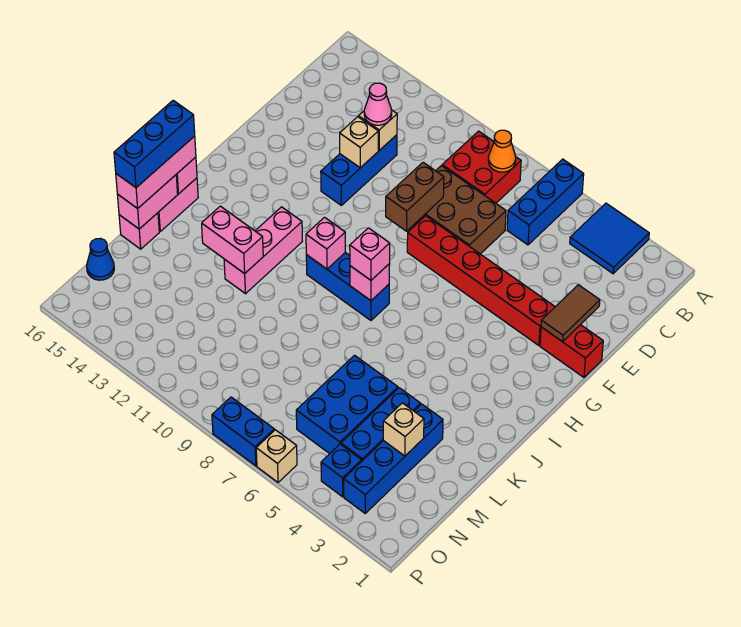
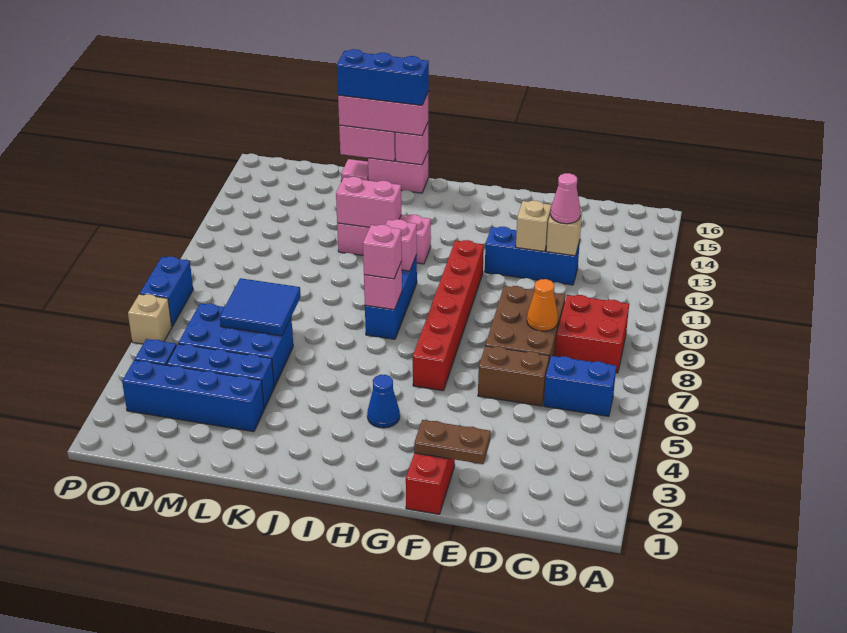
blue 2x2 tile [570,203,649,274] -> blue 2x2 tile moved to [220,278,301,336]
blue 1x3 brick [507,159,584,245] -> blue 1x2 brick [544,356,616,416]
orange 1x1 cone [488,130,516,172] -> orange 1x1 cone moved to [527,279,558,331]
brown 1x2 tile [541,285,600,342] -> brown 1x2 plate [414,420,491,464]
brown 1x2 brick [386,162,444,231] -> brown 1x2 brick moved to [478,346,549,406]
red 1x6 brick [407,216,555,346] -> red 1x6 brick moved to [413,240,484,391]
pink 1x2 brick [202,206,263,274] -> pink 1x2 brick turned to [336,177,401,228]
pink 1x1 brick [119,213,159,249] -> pink 1x1 tile [341,159,368,181]
tan 1x1 brick [383,403,424,456] -> none
blue 1x1 cone [87,238,114,280] -> blue 1x1 cone moved to [367,375,400,428]

